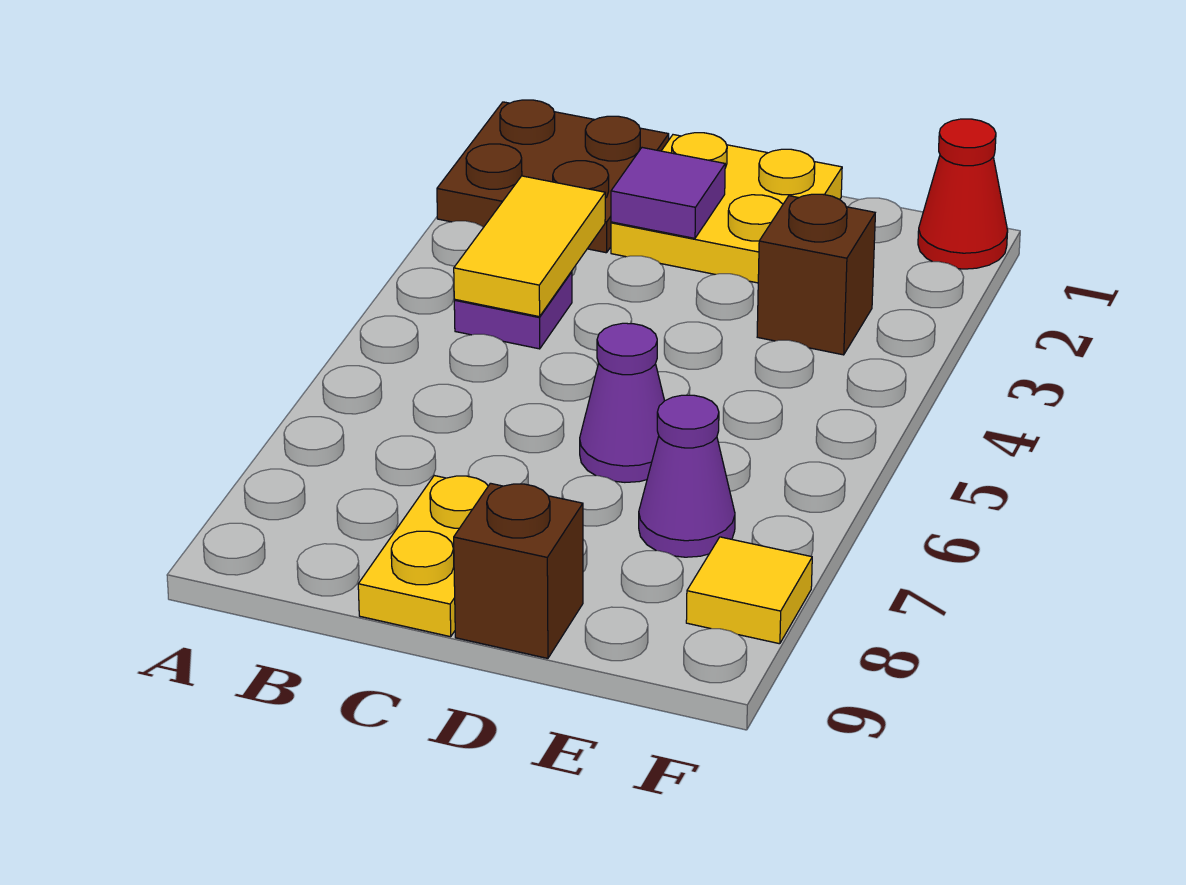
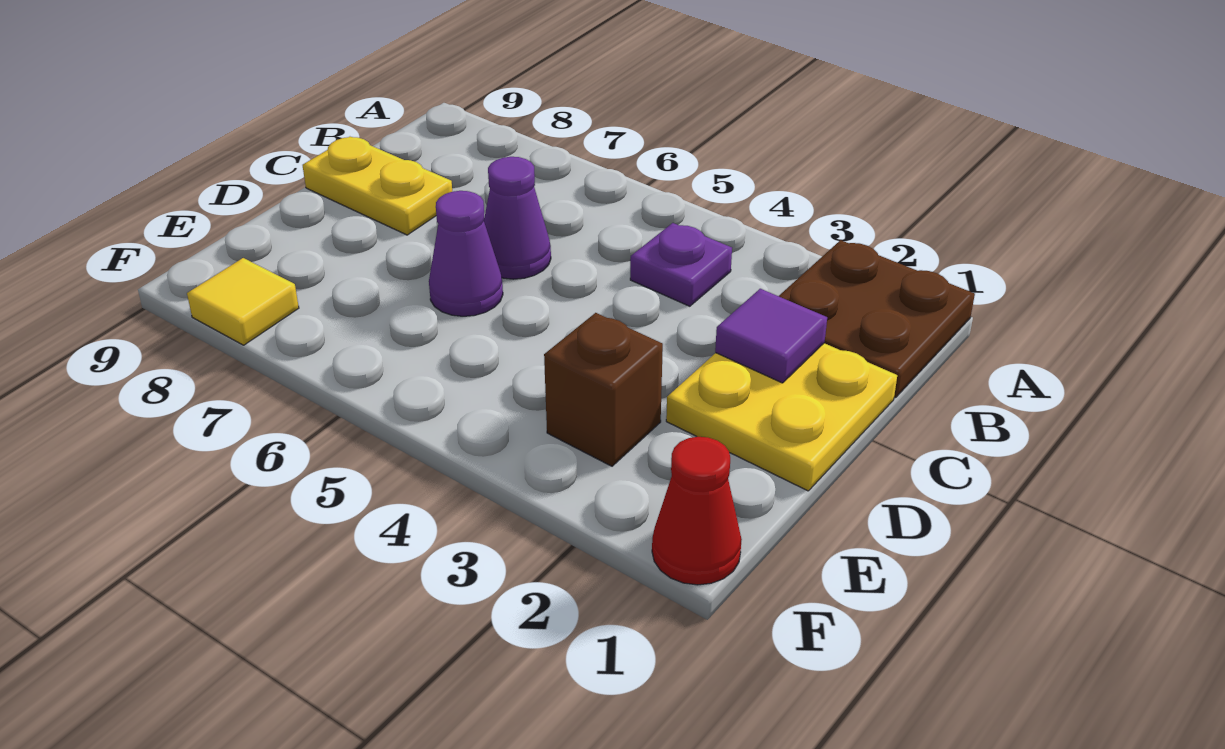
yellow 1x2 tile [454,176,605,317] -> none
brown 1x1 brick [454,483,583,658] -> none
purple 1x1 cone [639,395,735,557] -> purple 1x1 cone moved to [484,157,551,279]

